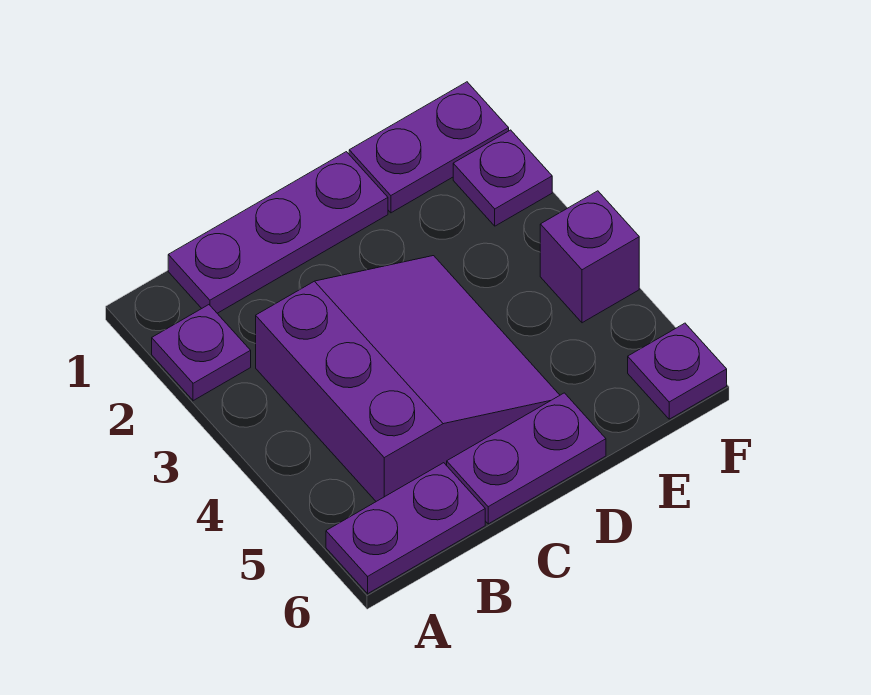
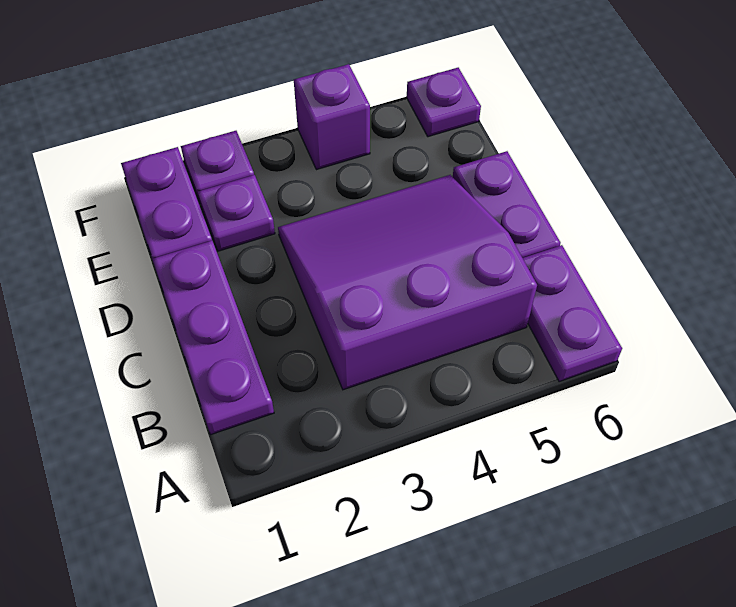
purple 1x1 plate [152,305,251,401] -> purple 1x1 plate moved to [198,175,275,251]

